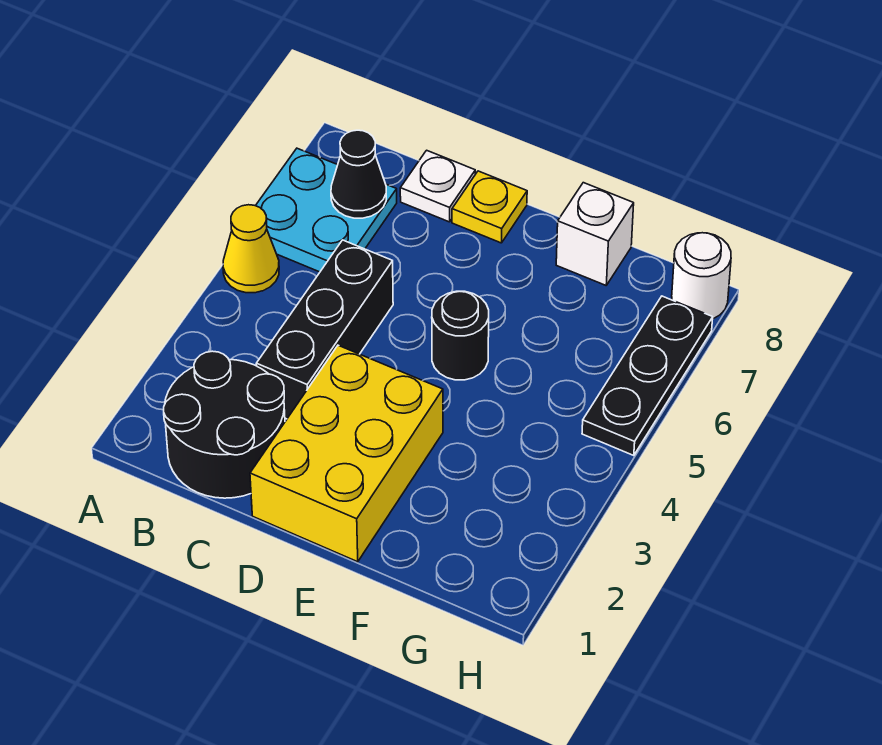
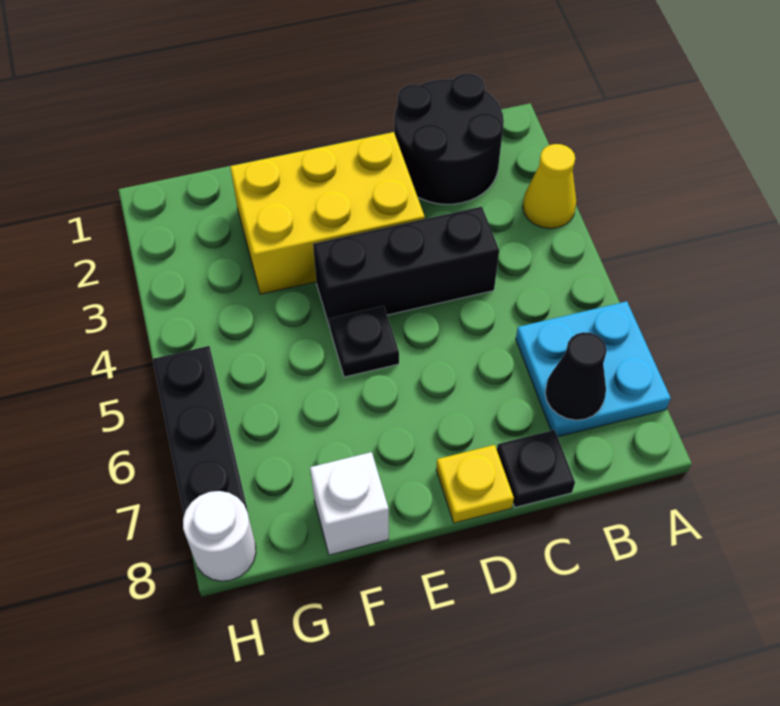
yellow 1x1 cone [223,205,279,293] -> yellow 1x1 cone moved to [523,144,576,229]
black 1x3 brick [256,240,393,419] -> black 1x3 brick turned to [313,207,499,327]
white 1x1 plate [400,150,475,222] -> black 1x1 plate [497,430,575,507]
yellow 2x3 brick [250,345,443,562] -> yellow 2x3 brick turned to [230,132,425,294]
black 1x1 round brick [432,291,489,380] -> black 1x1 plate [330,306,399,377]

